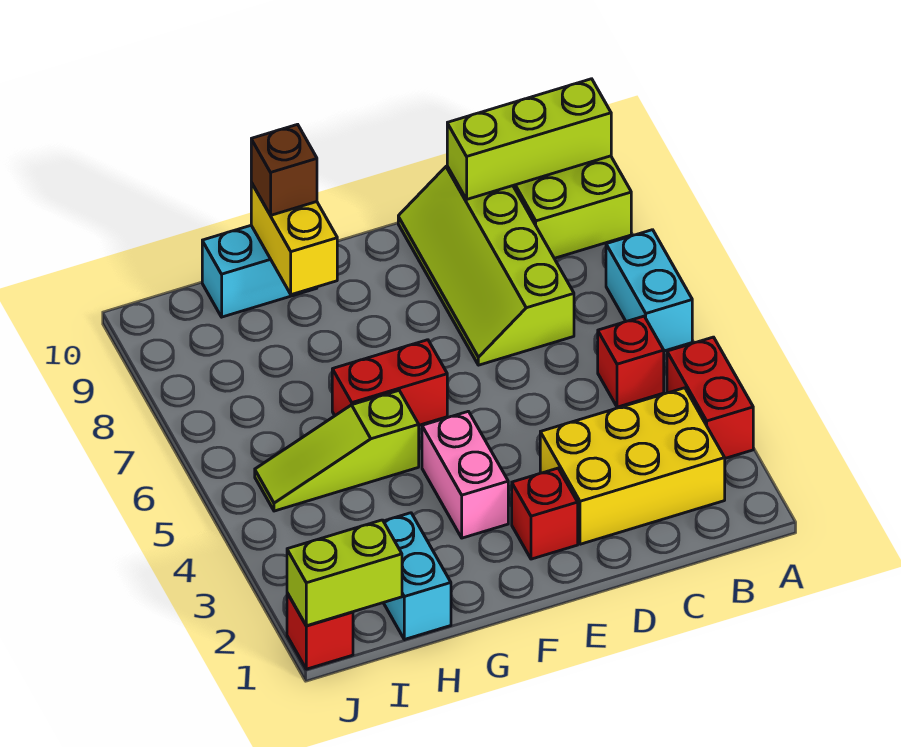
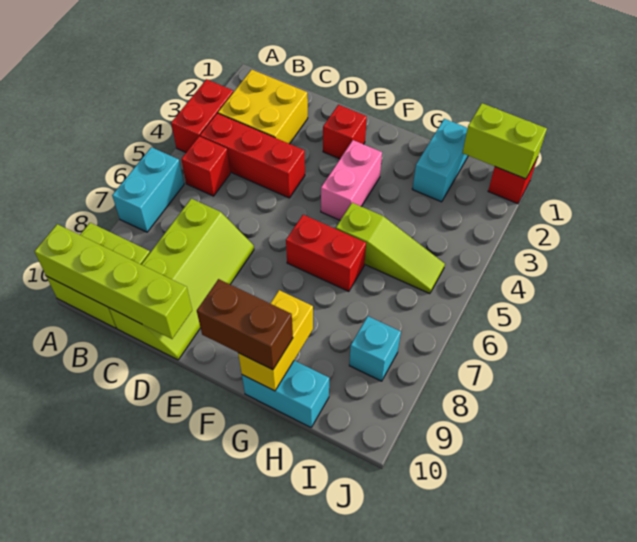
lime 1x3 brick [447,79,611,199] -> lime 1x4 brick [34,224,192,339]
yellow 2x3 brick [540,388,725,544] -> yellow 2x2 brick [218,70,308,144]
none -> red 1x3 brick [200,113,305,198]
brown 1x1 brick [251,124,317,215] -> brown 1x2 brick [197,279,293,370]
none -> cyan 1x1 brick [349,316,401,381]

